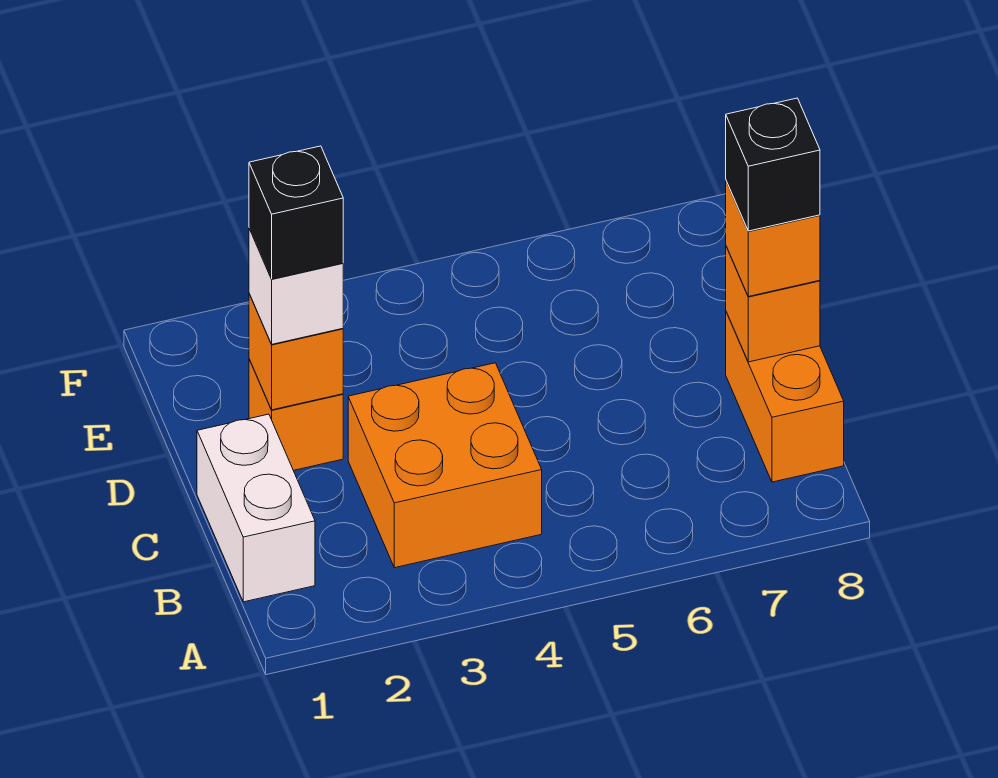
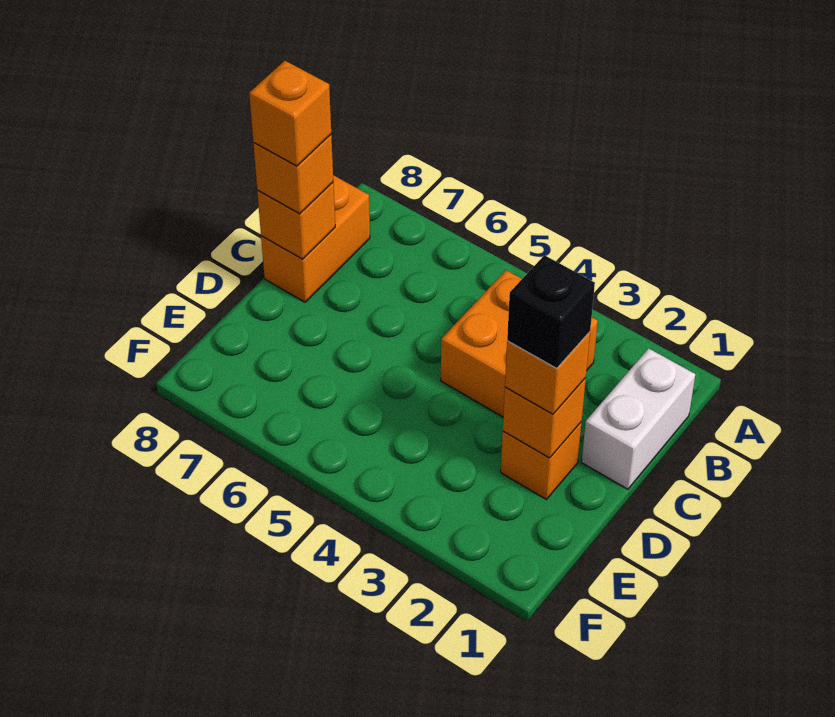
black 1x1 brick [726,98,820,231] -> orange 1x1 brick [249,61,331,166]
white 1x1 brick [249,228,343,344] -> orange 1x1 brick [505,332,590,414]

